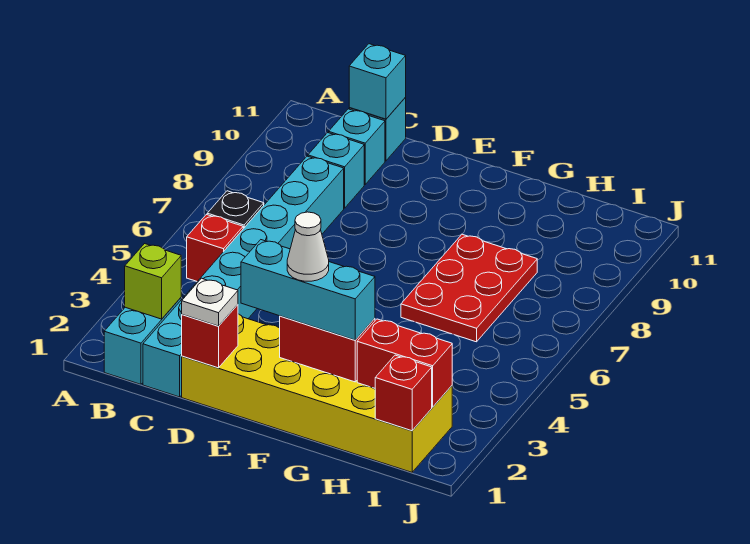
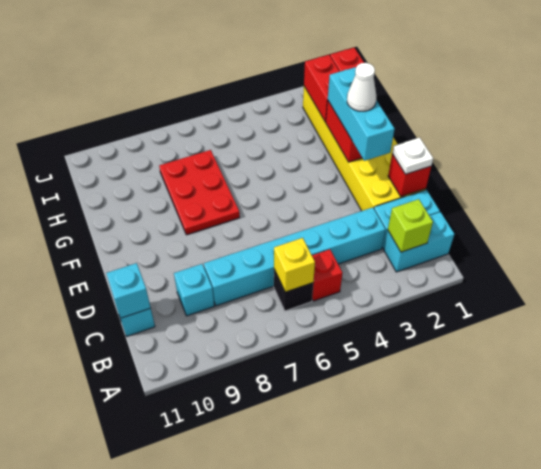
none -> yellow 1x1 brick [274,238,315,292]
cyan 1x1 brick [329,109,385,184] -> none
red 2x3 plate [401,234,537,342] -> red 2x3 plate turned to [159,150,240,235]

